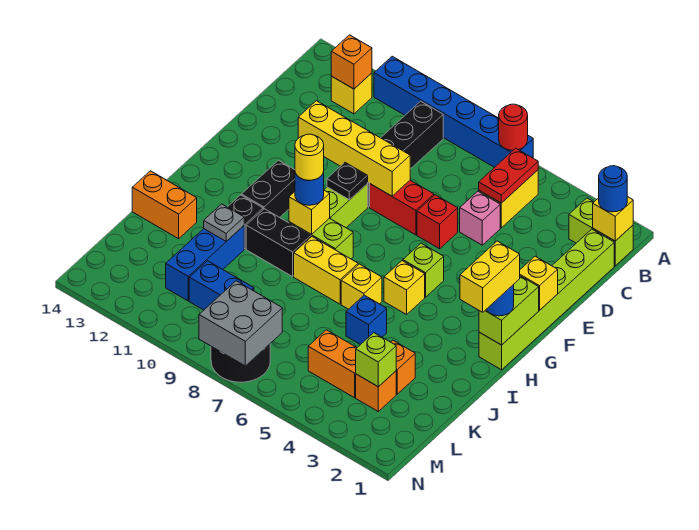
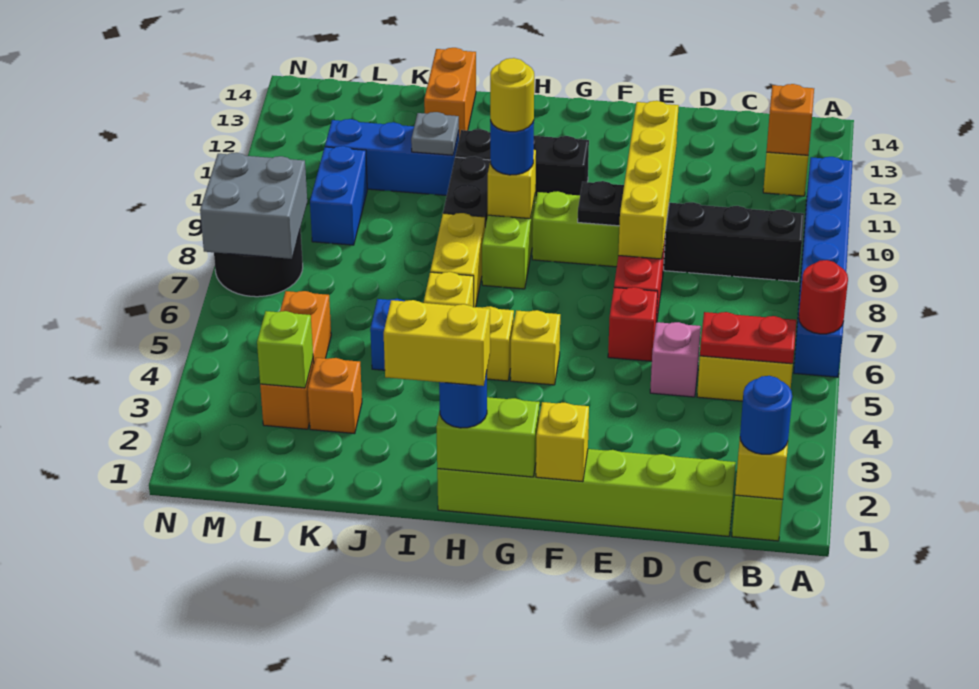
lime 1x1 brick [403,243,444,297] -> yellow 1x1 brick [510,310,560,385]

